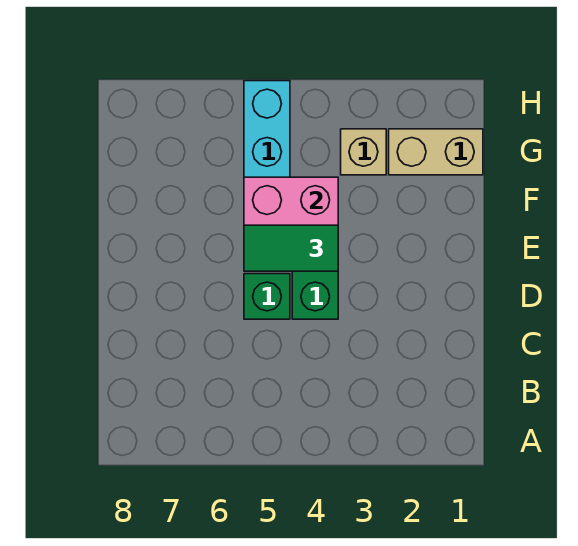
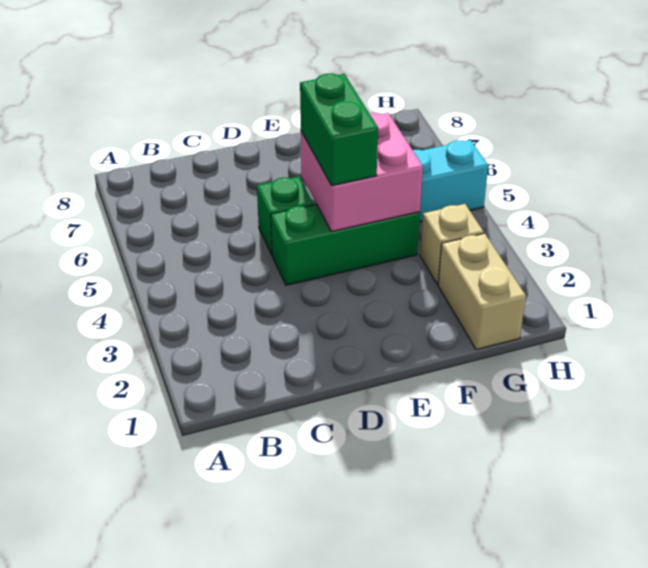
green 1x2 tile [244,225,338,271] -> green 1x2 brick [300,74,378,186]

